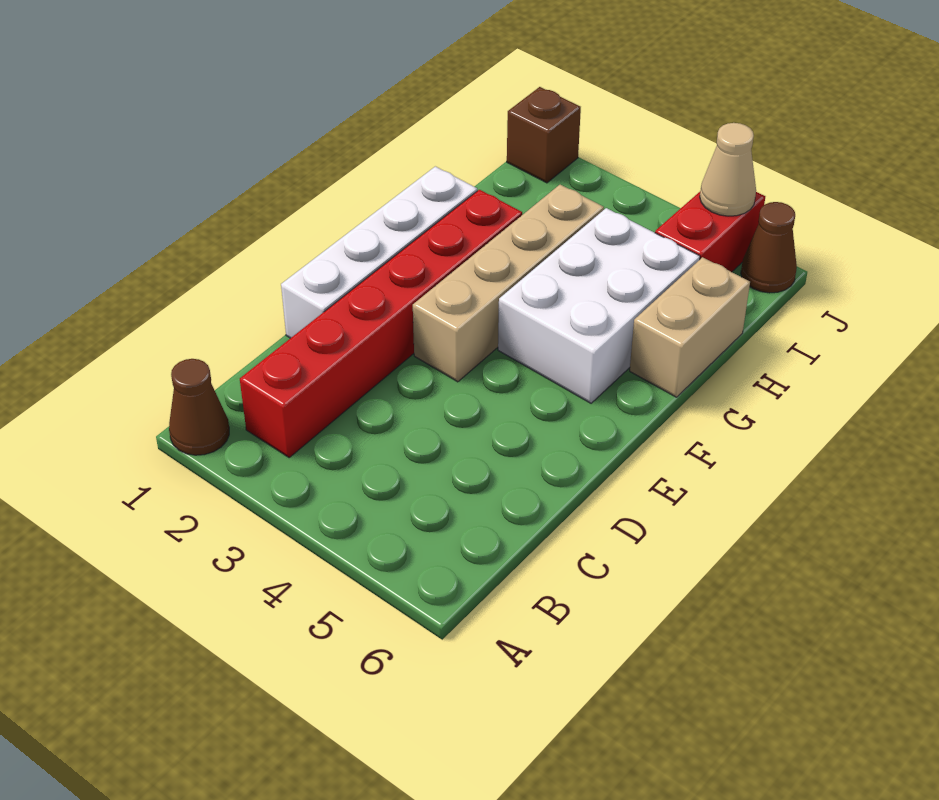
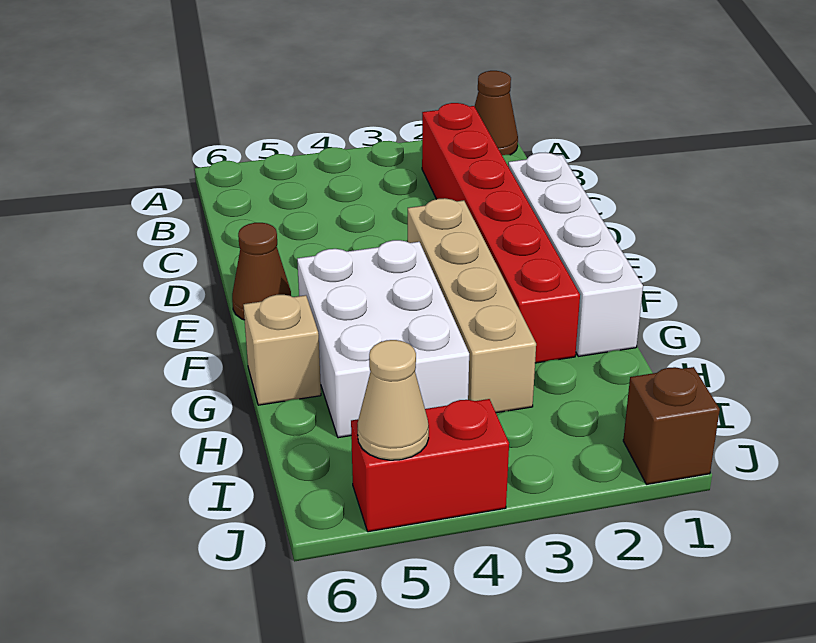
tan 1x2 brick [630,257,750,397] -> tan 1x1 brick [243,295,321,405]
red 1x2 brick [655,192,765,272] -> red 1x2 brick turned to [351,399,509,532]
brown 1x1 cone [741,202,797,293] -> brown 1x1 cone moved to [232,223,291,320]

